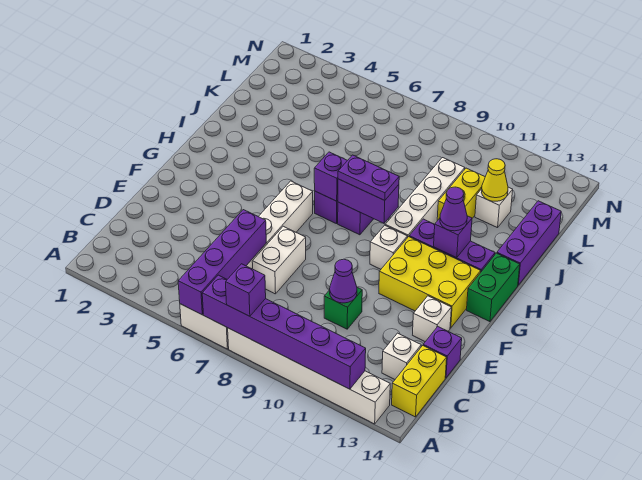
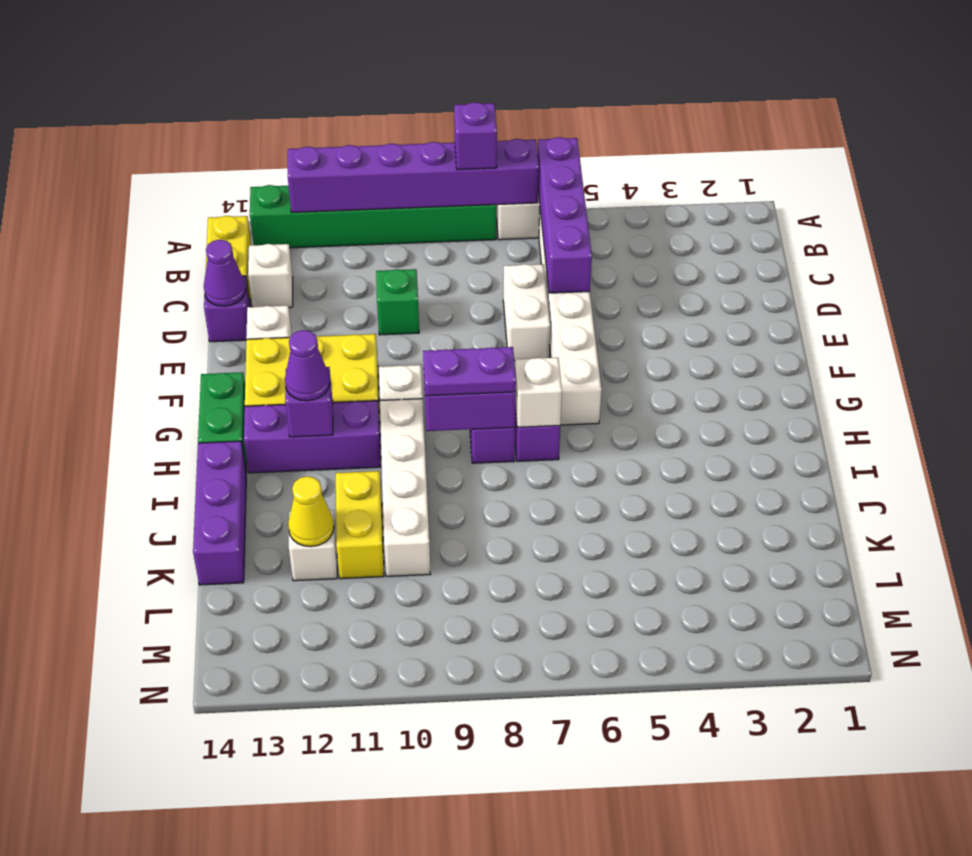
white 1x6 brick [228,328,390,424] -> green 1x6 brick [250,185,496,248]
purple 1x1 cone [330,259,357,303] -> purple 1x1 cone moved to [204,240,246,306]
purple 1x1 brick [314,152,348,201] -> white 1x1 brick [515,357,562,427]

